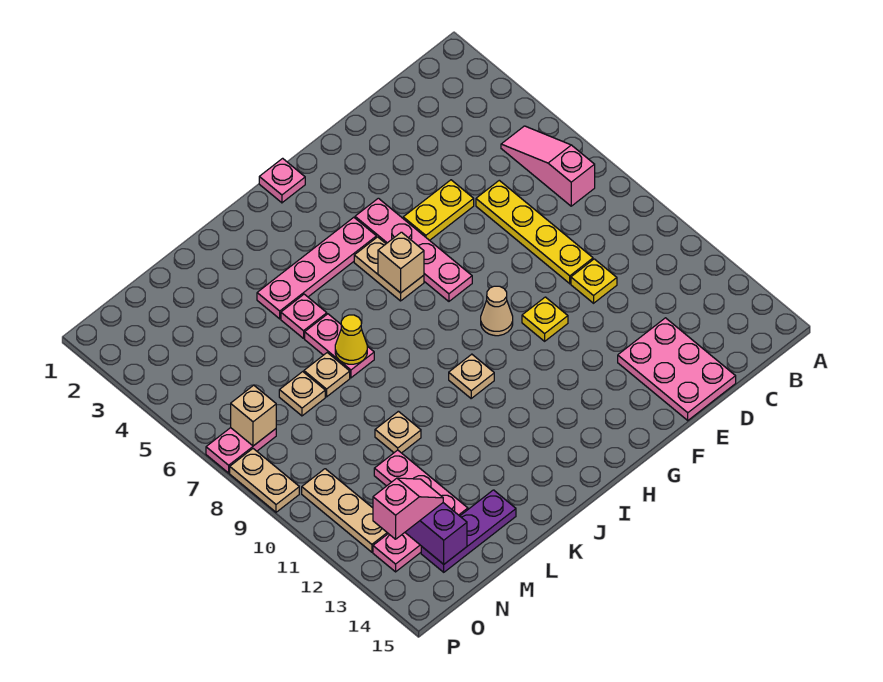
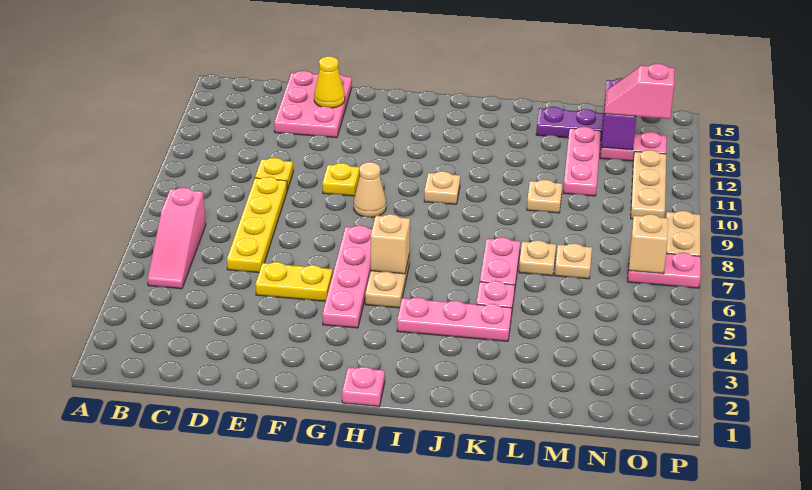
pink 1x4 plate [257,217,376,319] -> pink 1x3 plate [397,297,512,341]
yellow 1x1 cone [335,315,367,364] -> yellow 1x1 cone moved to [314,56,345,108]

